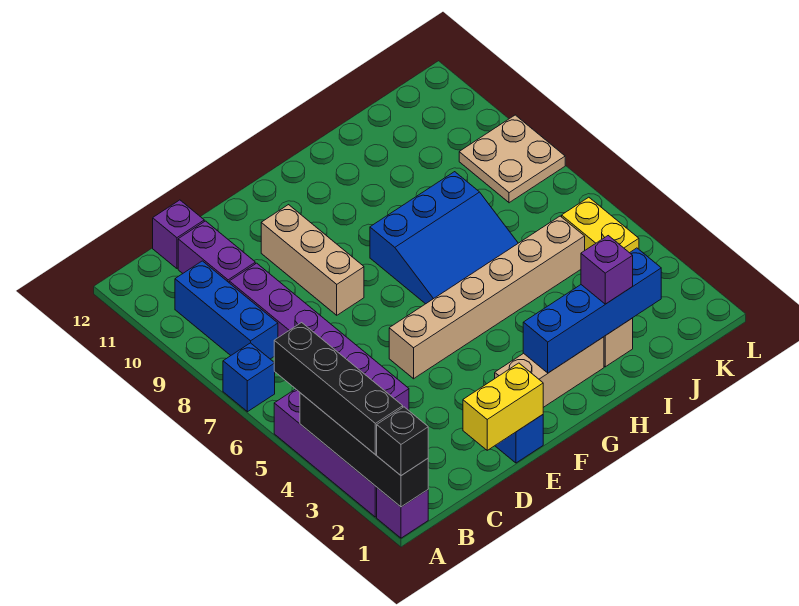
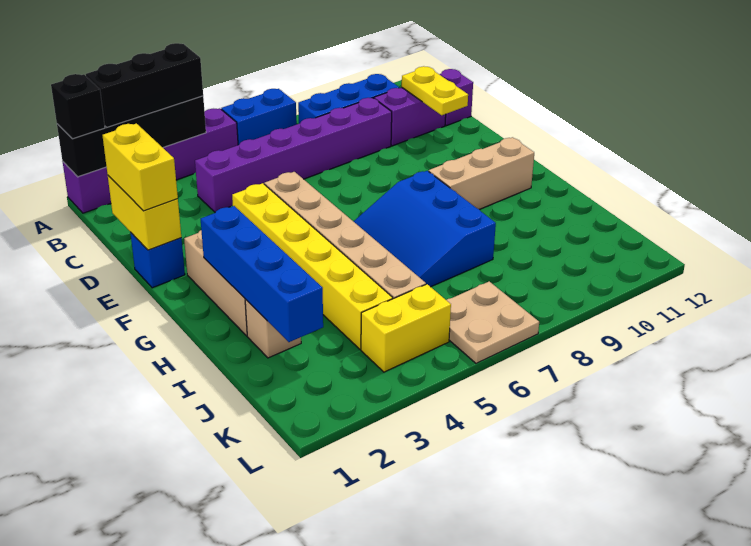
black 1x4 brick [274,323,403,454] -> black 1x3 brick [86,43,203,127]
blue 1x1 brick [223,343,275,412] -> blue 1x2 brick [221,89,297,145]
none -> yellow 1x2 plate [402,66,468,115]
none -> yellow 1x2 brick [102,123,178,211]
none -> yellow 1x6 brick [232,183,393,349]
tan 1x3 brick [261,205,364,315] -> tan 1x3 brick moved to [429,137,534,209]
purple 1x1 brick [581,236,633,304] -> none
tan 2x2 plate [459,115,565,203] -> tan 2x2 plate moved to [447,281,539,363]

